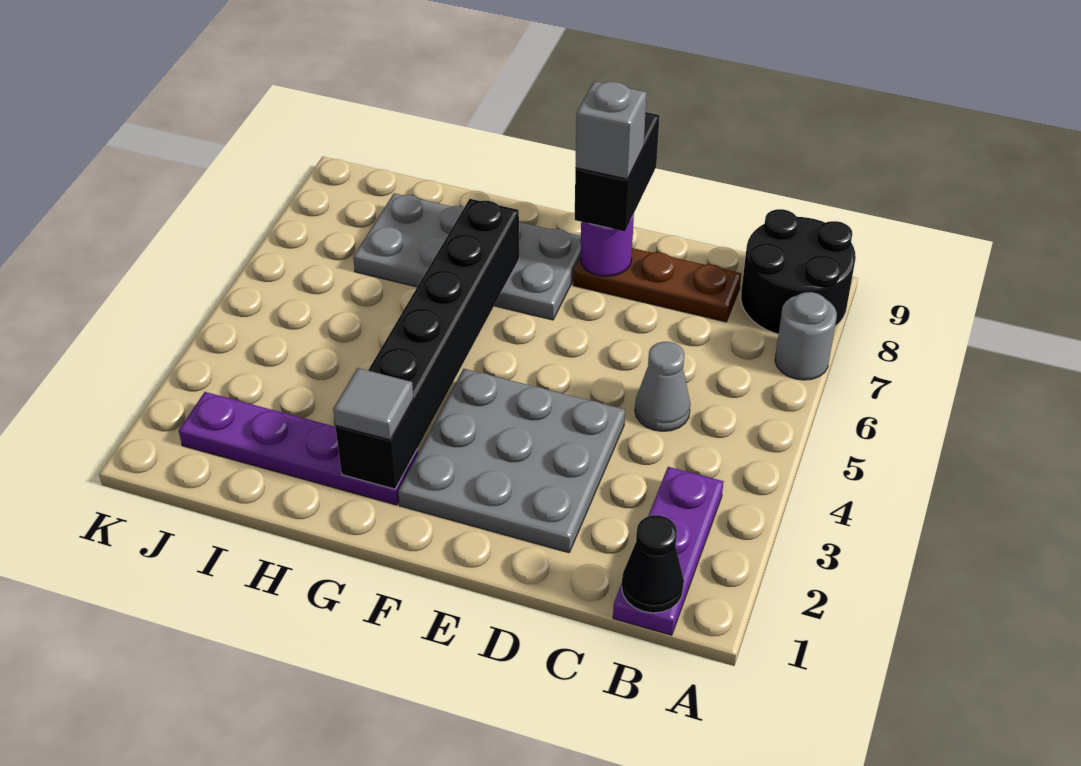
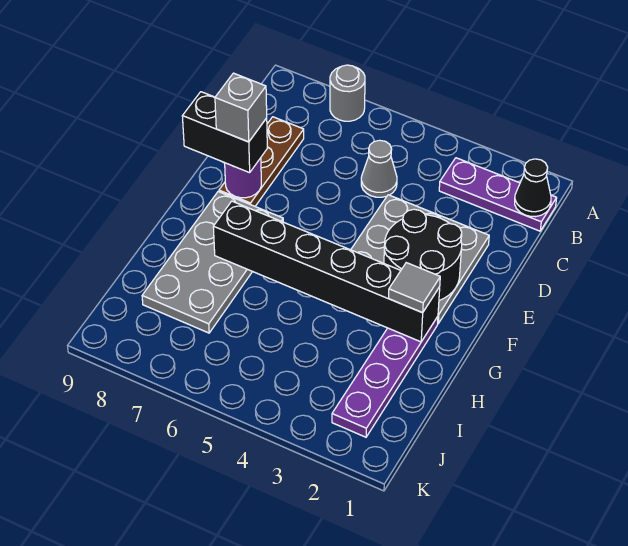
black 2x2 round brick [741,209,856,334] -> black 2x2 round brick moved to [384,209,462,300]

